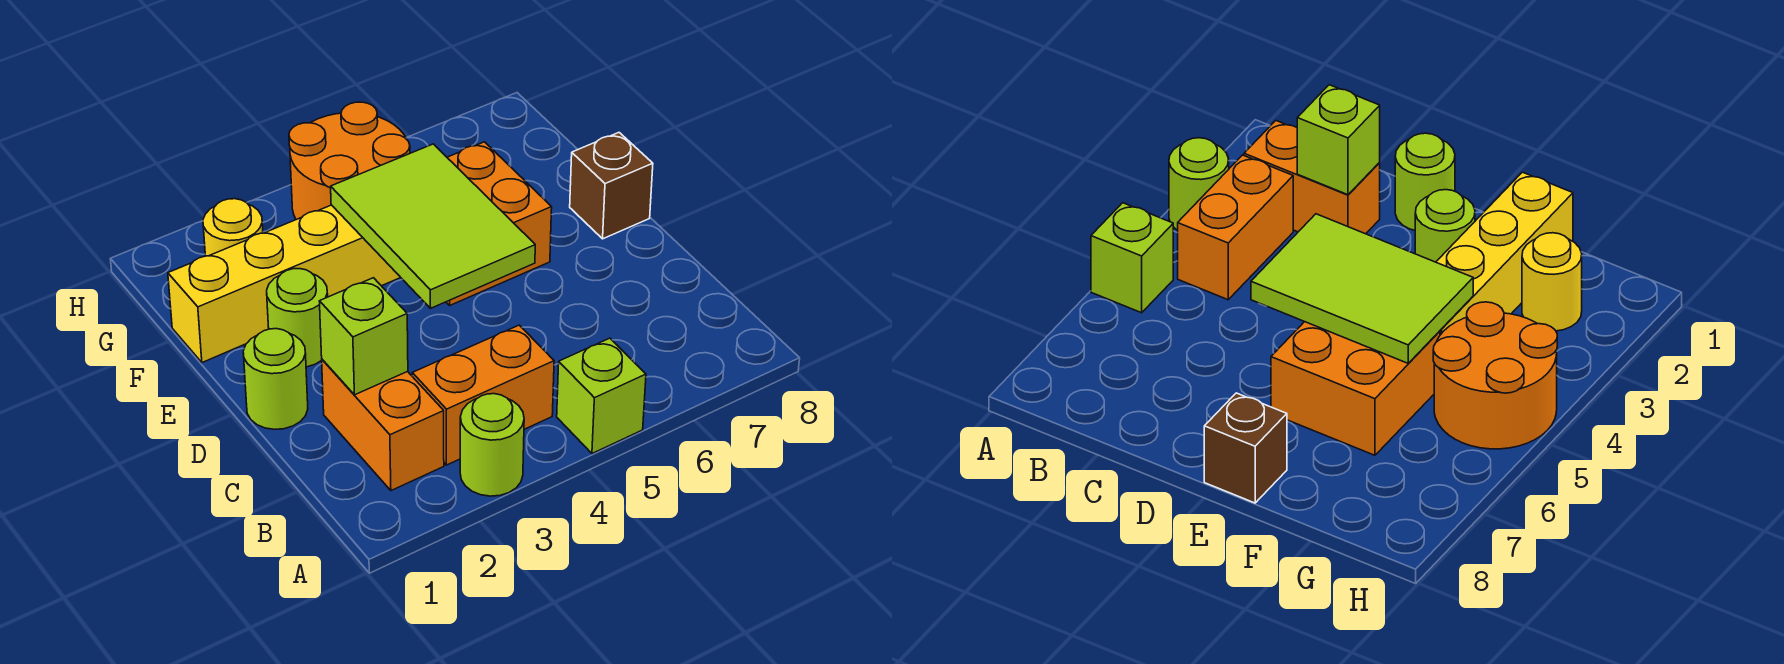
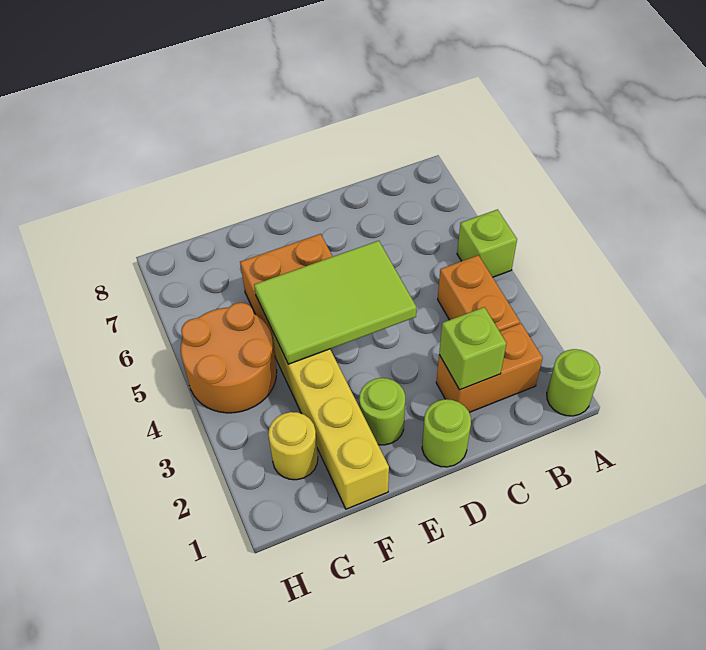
lime 1x1 round brick [460,394,524,496] -> lime 1x1 round brick moved to [547,349,600,416]
brown 1x1 brick [570,133,653,239] -> none

